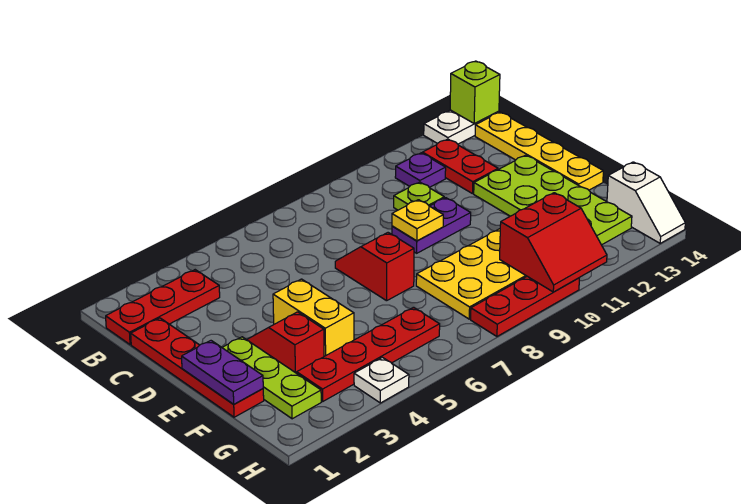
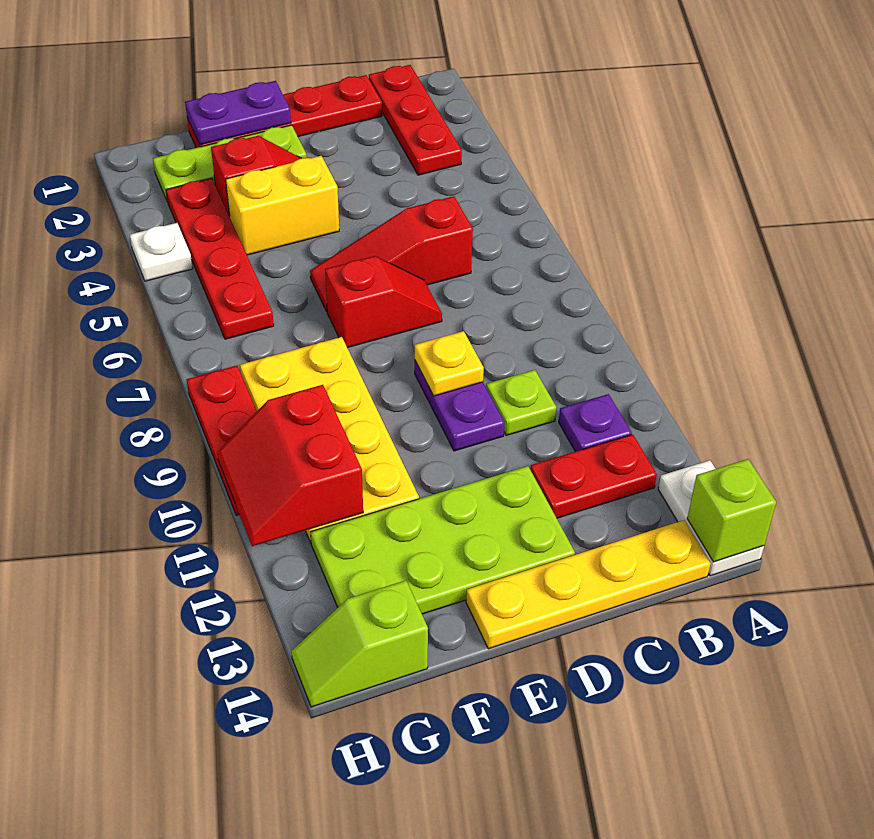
none -> red 1x3 slope [310,196,473,311]
white 1x2 slope [607,162,685,243] -> lime 1x2 slope [291,580,428,707]

